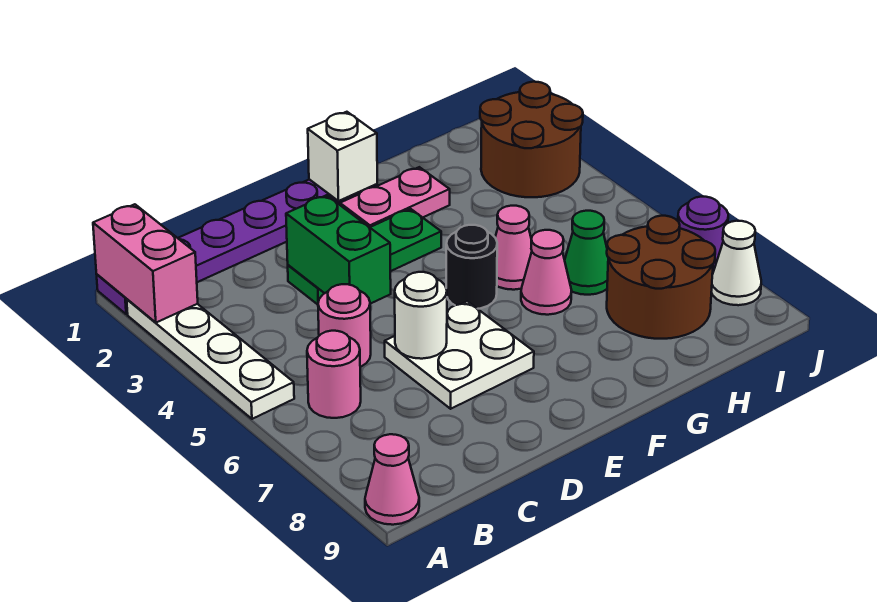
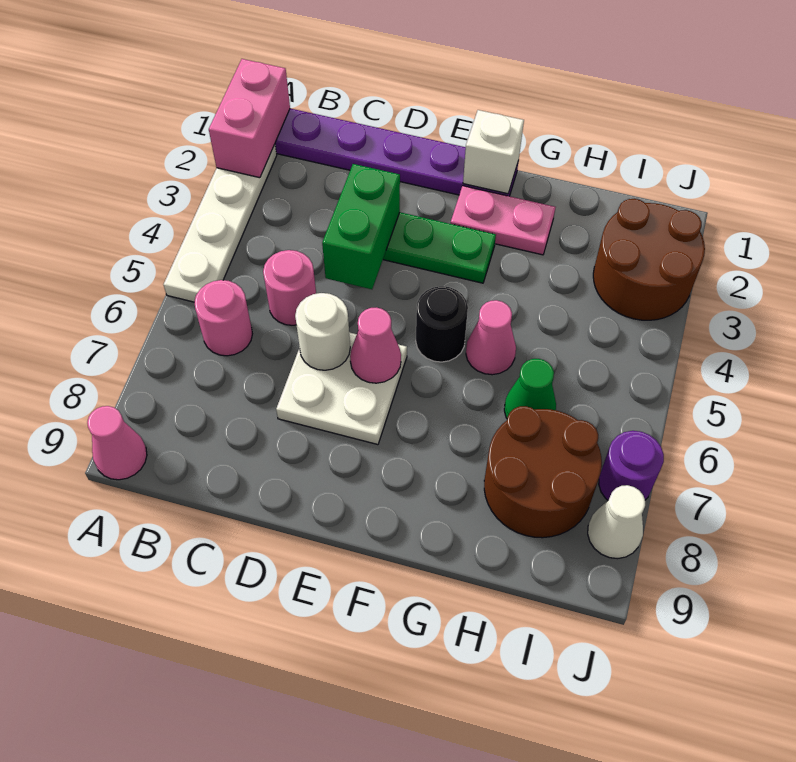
pink 1x1 cone [521,230,572,315] -> pink 1x1 cone moved to [350,307,401,383]

